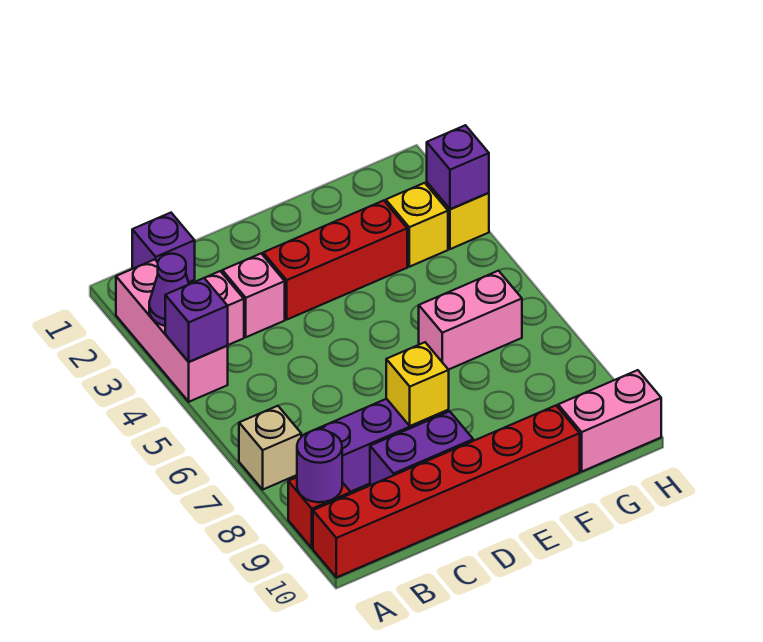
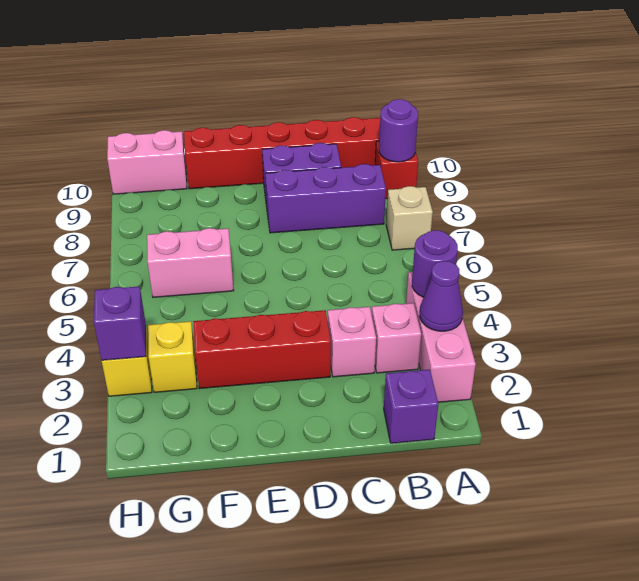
purple 1x1 brick [165,278,228,362] -> purple 1x1 round brick [412,230,458,297]
yellow 1x1 brick [386,342,449,426] -> none

